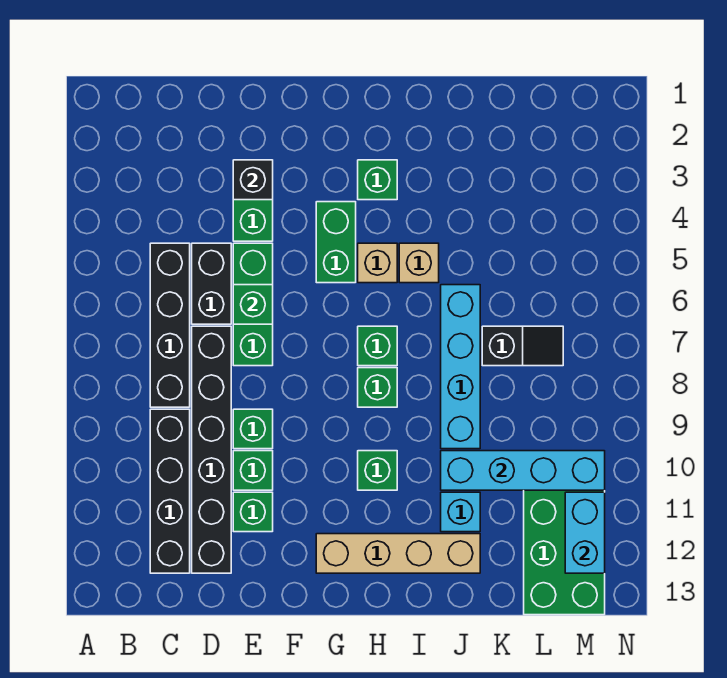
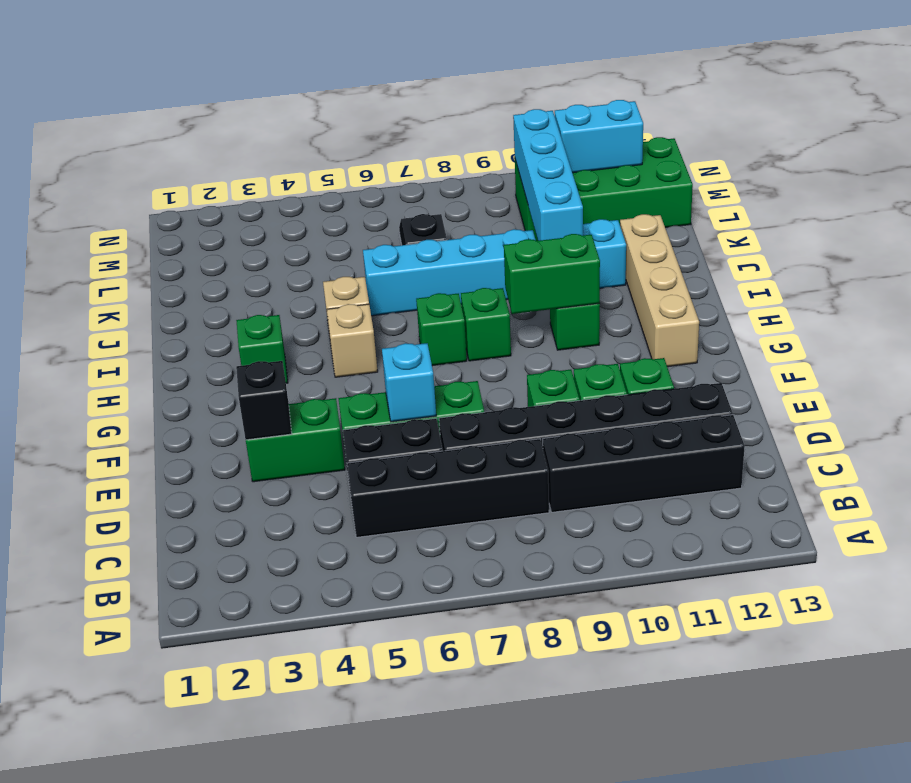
green 1x1 brick [233,285,273,324] -> cyan 1x1 brick [382,343,436,422]
green 1x2 brick [316,202,356,283] -> green 1x2 brick moved to [504,234,600,314]

